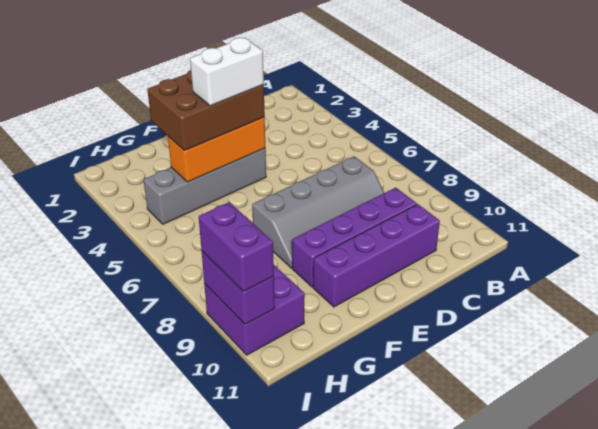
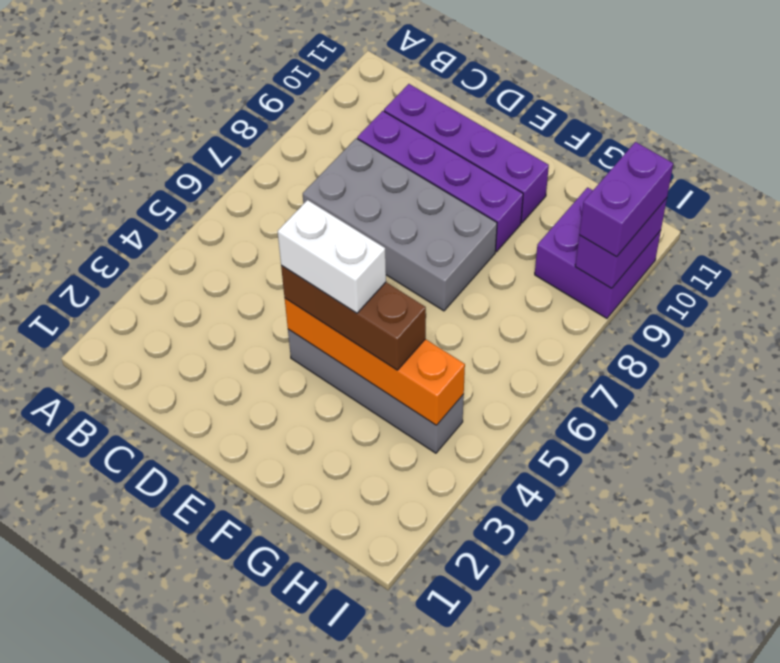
grey 2x4 slope [252,156,384,268] -> grey 2x4 brick [303,138,497,311]
brown 2x3 brick [147,70,265,151] -> brown 1x3 brick [281,266,426,370]
orange 1x3 brick [168,117,265,182] -> orange 1x4 brick [285,298,465,425]

